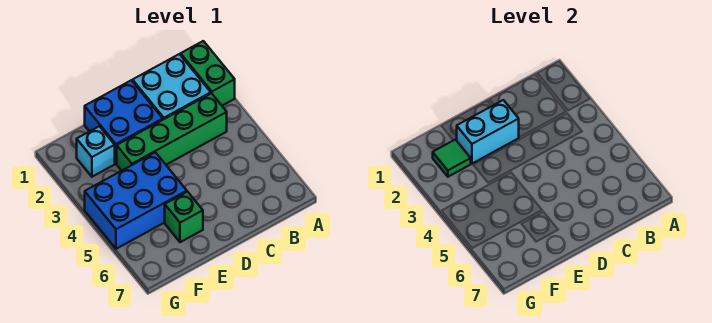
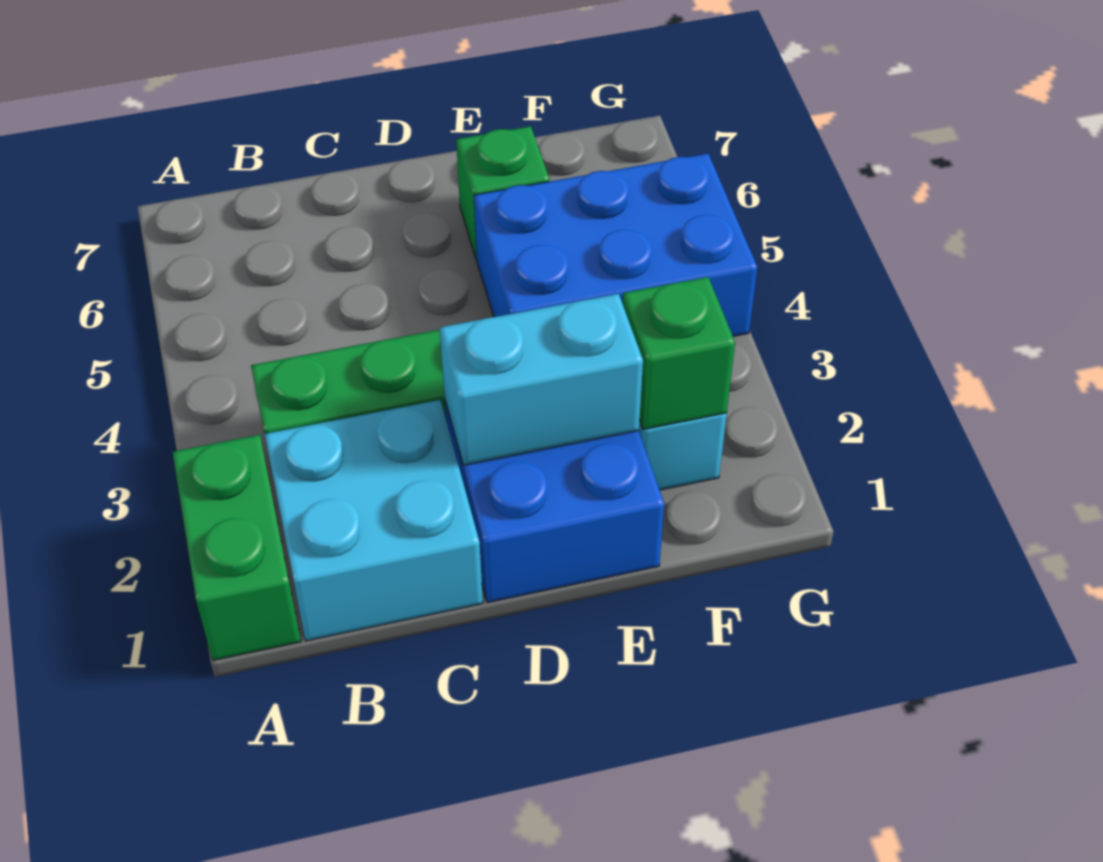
green 1x1 tile [433,140,471,177] -> green 1x1 brick [623,277,735,429]

